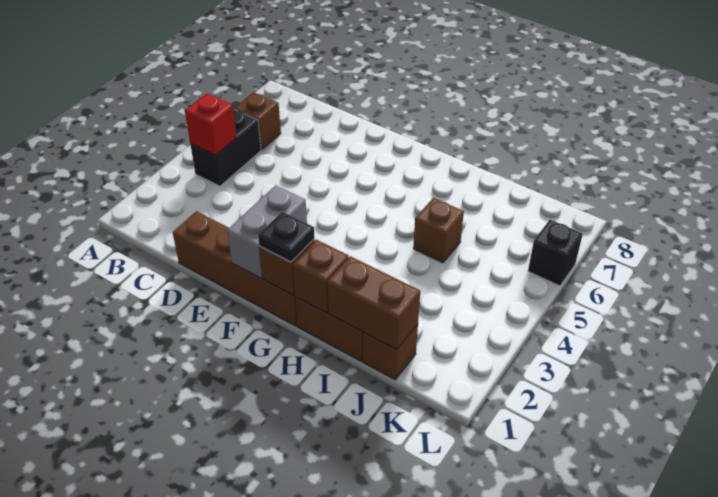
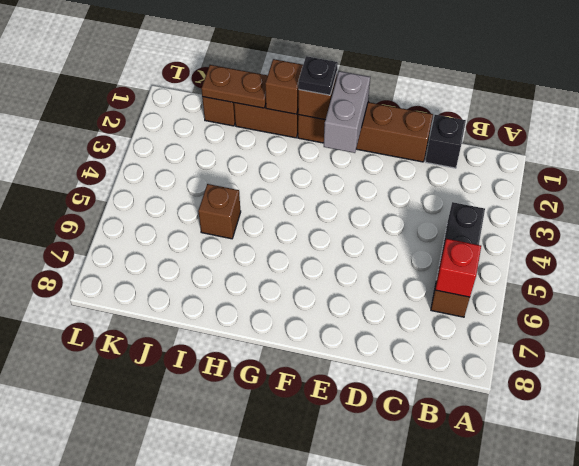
red 1x1 brick [185,94,237,155] -> red 1x1 brick moved to [436,239,481,297]
brown 1x2 brick [327,256,420,350] -> brown 1x2 plate [201,65,268,108]
black 1x1 brick [528,220,583,286] -> black 1x1 brick moved to [425,115,466,168]

